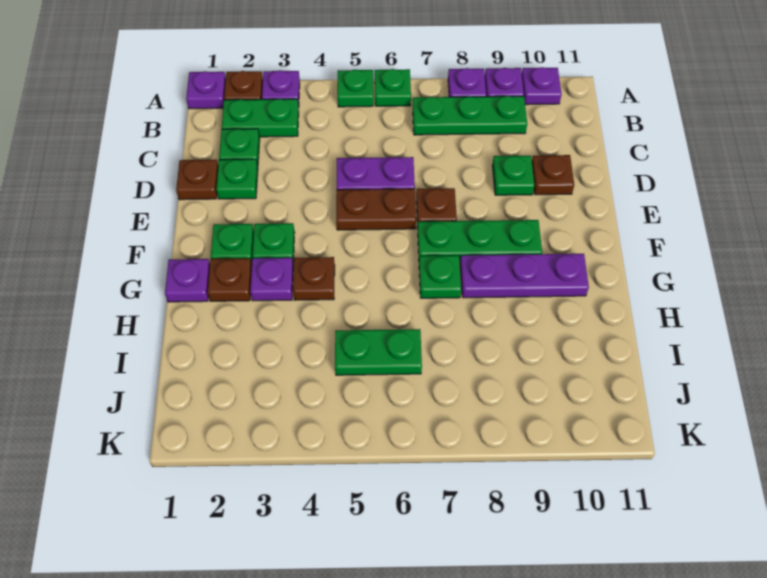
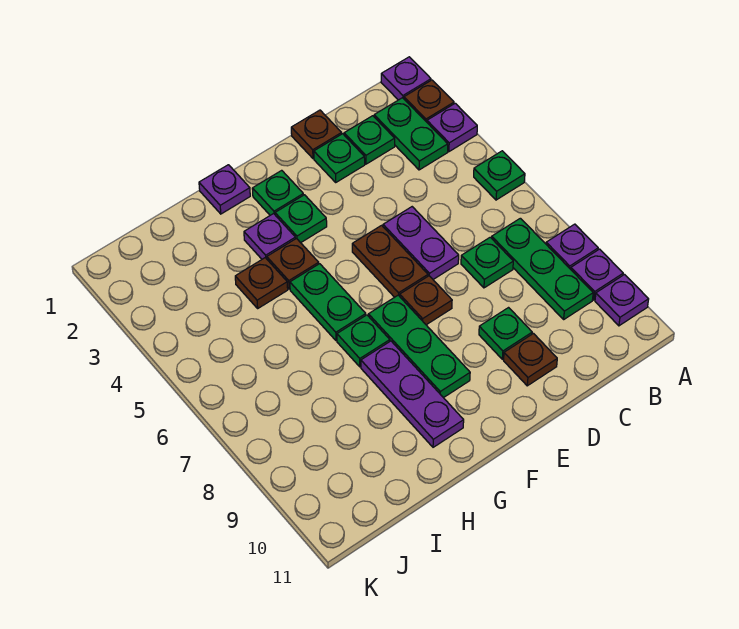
green 1x1 plate [375,69,411,106] -> green 1x1 plate moved to [461,237,513,288]
brown 1x1 plate [208,258,252,301] -> brown 1x1 plate moved to [235,258,288,308]
green 1x2 plate [335,329,422,375] -> green 1x2 plate moved to [290,264,366,341]

